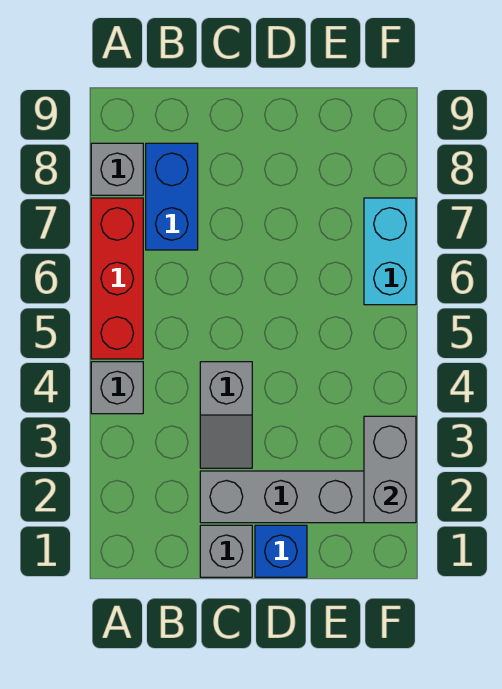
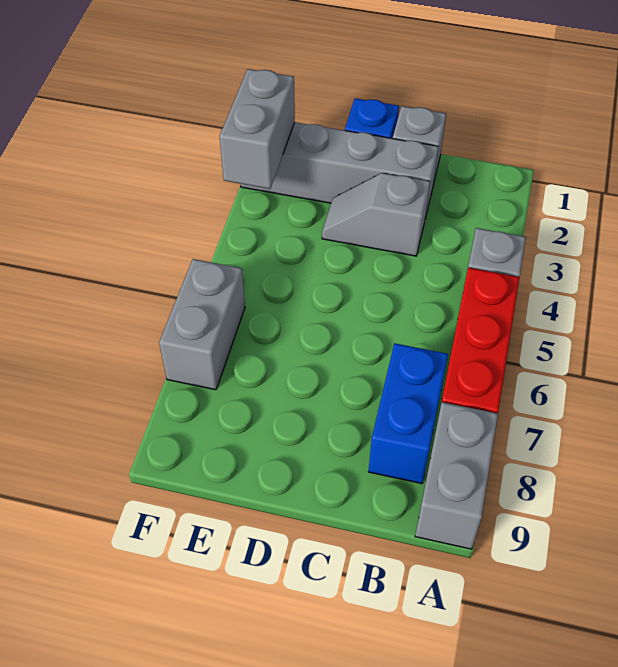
grey 1x1 brick [91,143,143,195] -> grey 1x2 brick [415,402,498,549]
grey 1x2 slope [200,362,252,468] -> grey 1x2 slope turned to [322,173,430,256]
cyan 1x2 brick [364,198,416,305] -> grey 1x2 brick [159,259,245,390]

